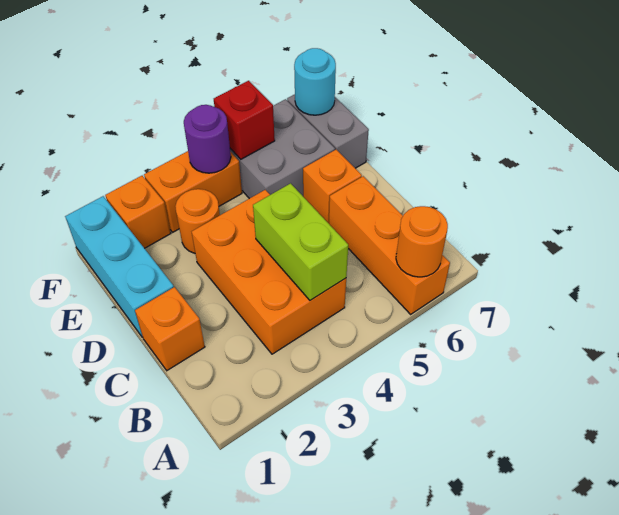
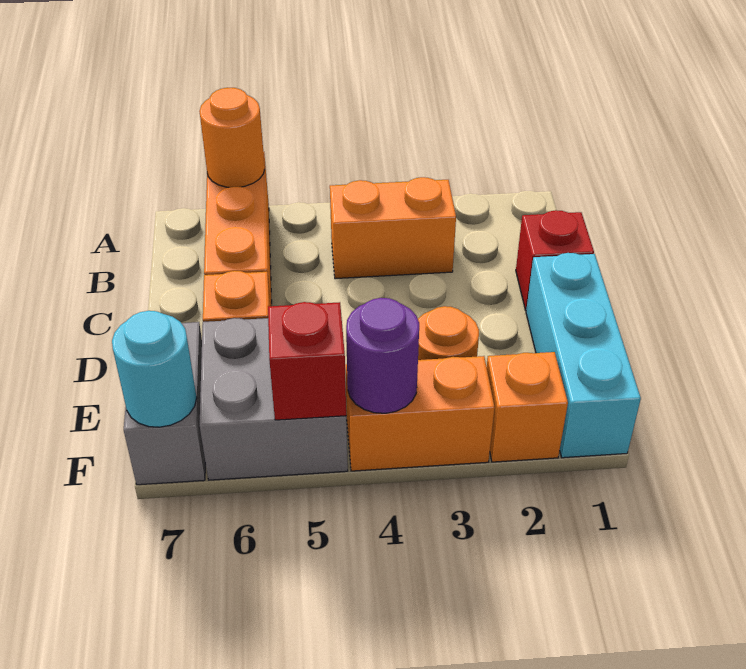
orange 2x3 brick [192,190,346,354] -> orange 1x2 brick [330,177,456,279]
lime 1x2 brick [253,183,348,300] -> none
orange 1x1 brick [135,287,205,370] -> red 1x1 brick [516,210,594,310]

